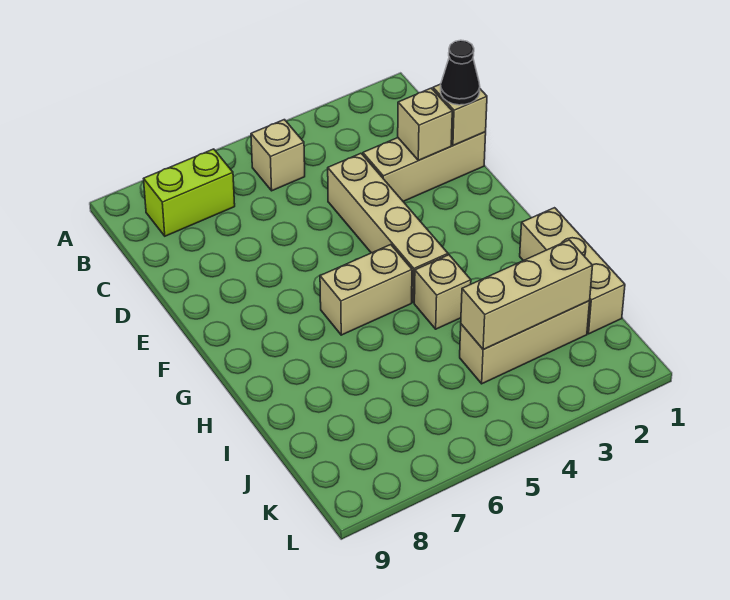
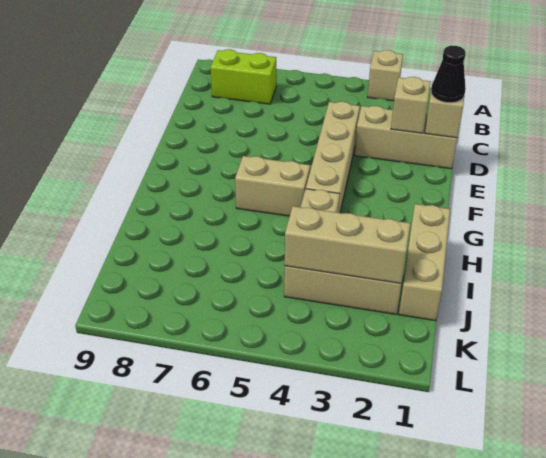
tan 1x1 brick [251,120,305,191] -> tan 1x1 brick moved to [368,50,403,101]

